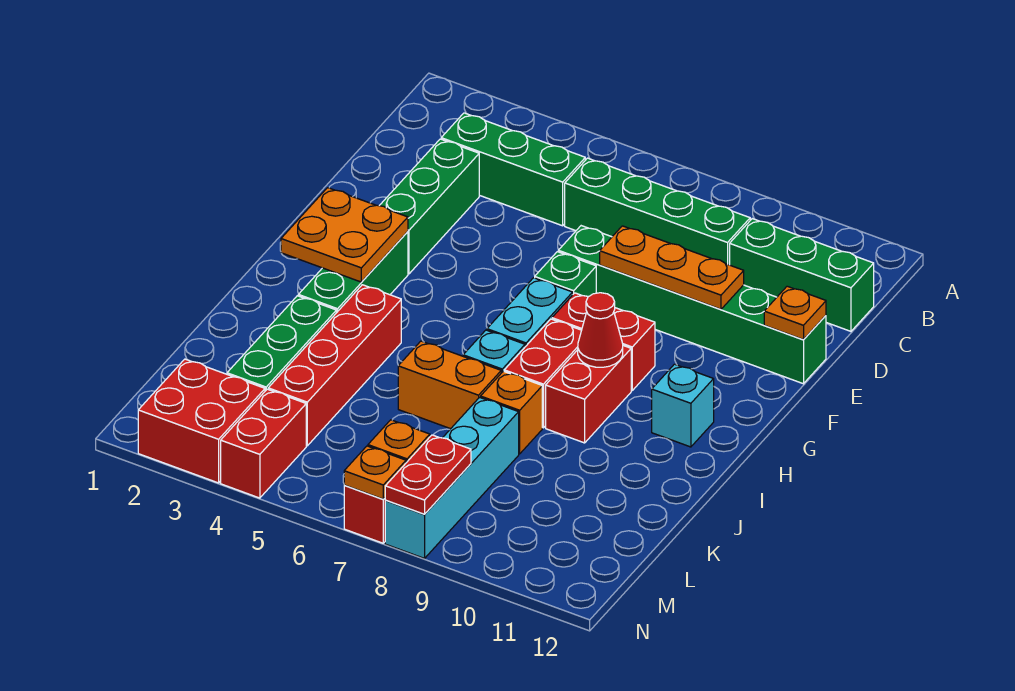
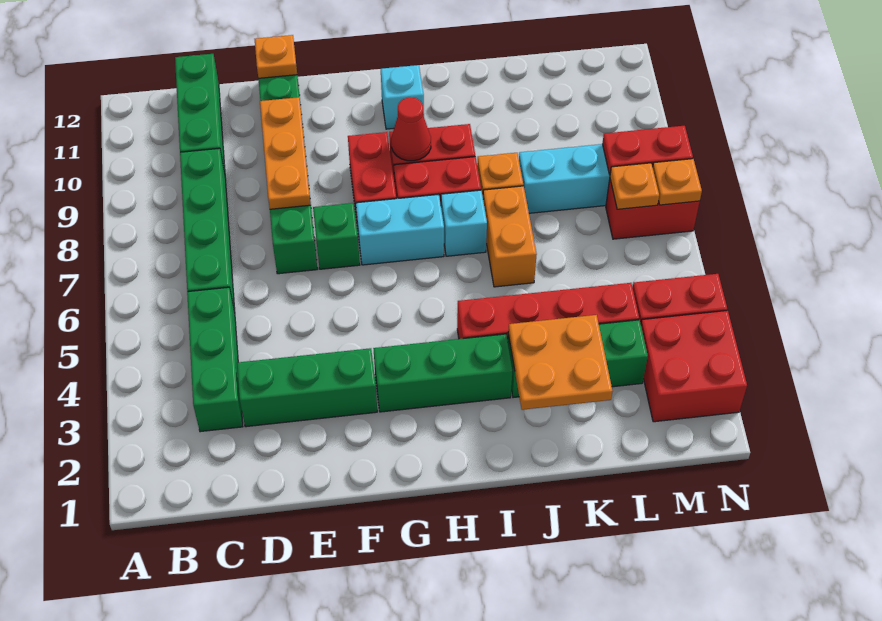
orange 2x2 plate [281,188,408,282] -> orange 2x2 plate moved to [508,315,613,410]

